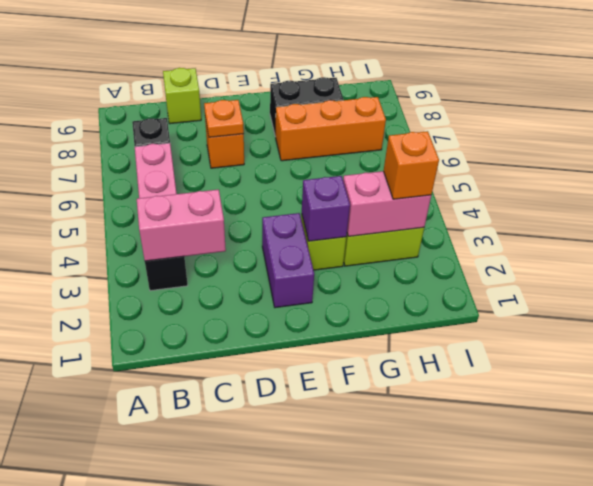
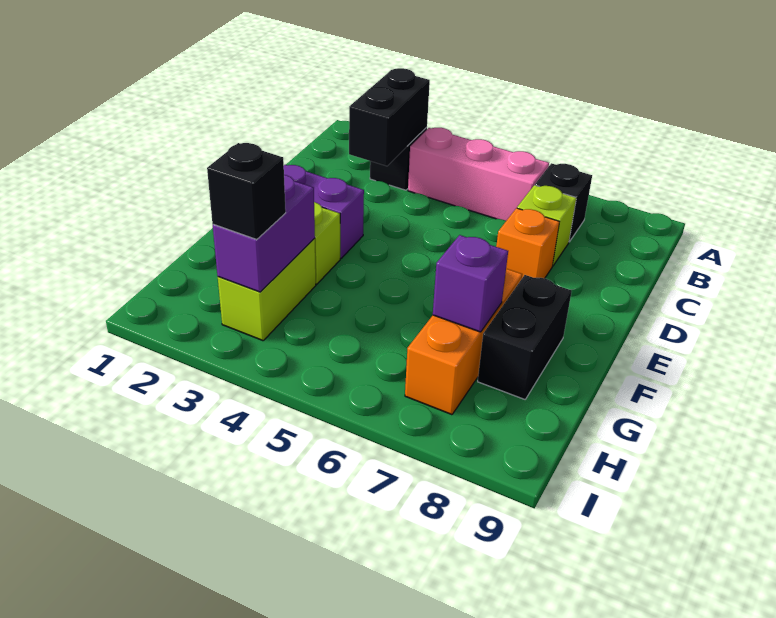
pink 1x2 brick [137,190,226,261] -> black 1x2 brick [349,68,430,166]
lime 1x1 brick [163,68,201,124] -> lime 1x1 brick moved to [517,185,576,266]
orange 1x1 plate [204,100,244,137] -> none
purple 1x1 brick [302,176,350,241] -> purple 1x1 brick moved to [433,235,508,332]
pink 1x2 brick [343,171,431,236] -> purple 1x2 brick [213,175,315,292]
orange 1x1 brick [384,131,439,199] -> black 1x1 brick [207,143,286,240]

